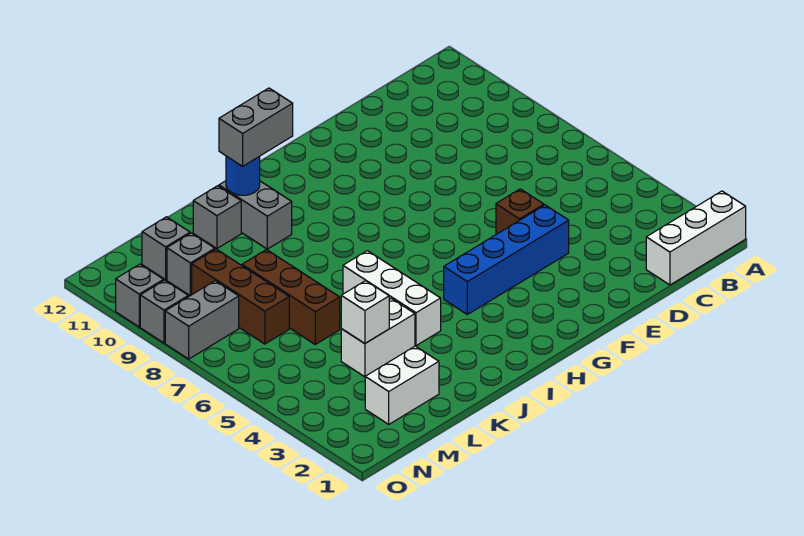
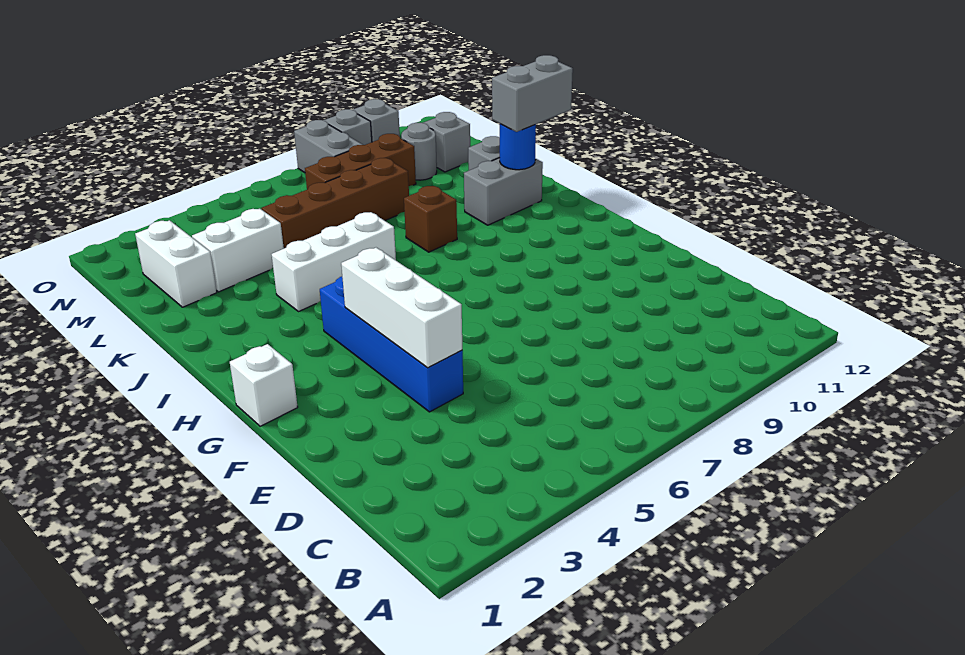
white 1x3 brick [646,191,746,285] -> white 1x3 brick moved to [341,248,462,368]
brown 1x1 brick [496,189,544,234] -> brown 1x1 brick moved to [404,186,457,252]
grey 1x2 brick [219,88,293,166] -> grey 1x2 brick turned to [492,55,573,132]
white 1x2 brick [341,298,415,377] -> white 1x2 brick turned to [192,209,284,292]
white 1x1 brick [341,281,389,344] -> white 1x1 brick moved to [230,344,298,426]
brown 1x3 brick [242,250,340,344] -> brown 1x4 brick [261,158,409,248]
grey 1x1 brick [167,233,215,295] -> grey 1x1 round brick [401,123,437,180]

